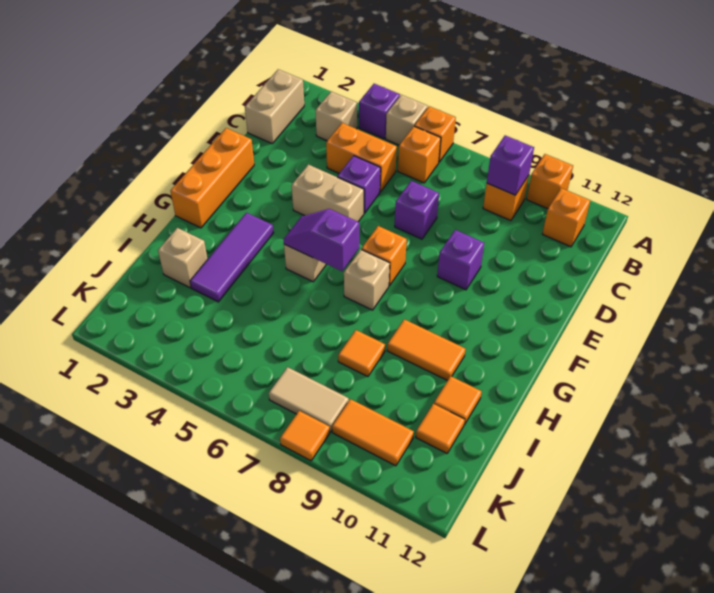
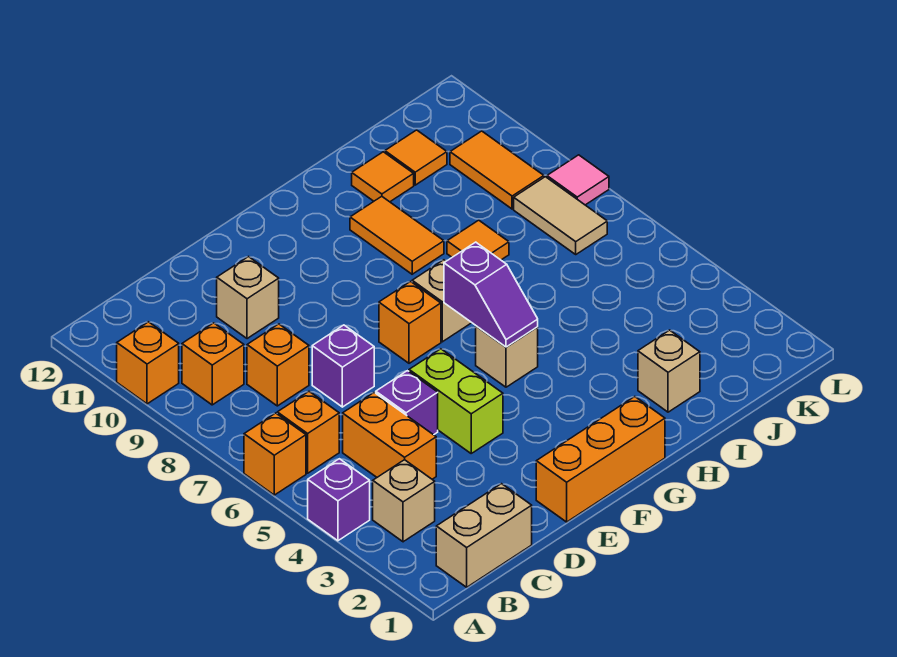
tan 1x1 brick [386,95,428,145] -> tan 1x1 brick moved to [217,257,279,339]
purple 1x1 brick [487,136,534,195] -> none
orange 1x1 brick [542,188,590,247] -> orange 1x1 brick moved to [247,324,309,406]
tan 1x2 brick [292,164,364,222] -> lime 1x2 brick [409,349,503,453]
purple 1x1 brick [437,230,484,290] -> none
purple 1x3 tile [190,213,274,302] -> none
orange 1x1 tile [280,411,330,461] -> pink 1x1 tile [547,155,609,205]

